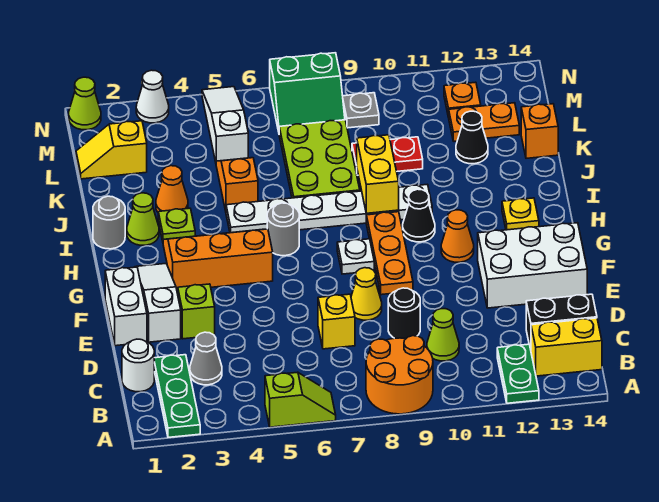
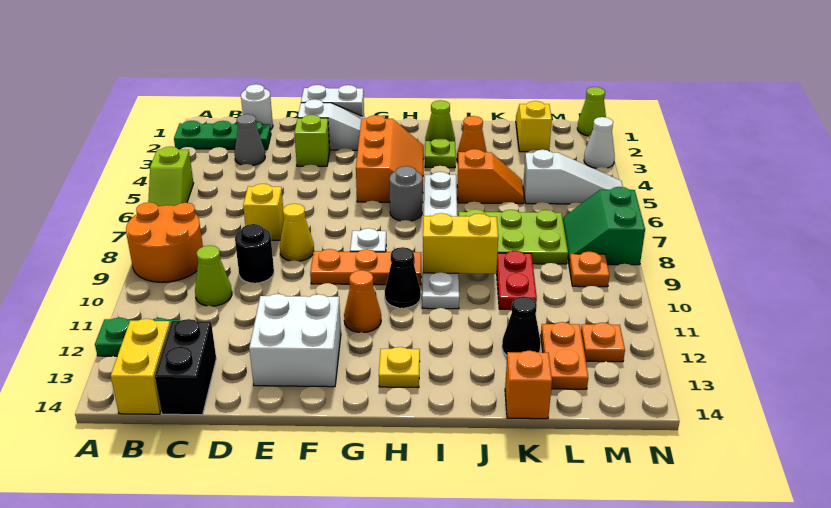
white 2x3 brick [478,223,587,308] -> white 2x2 brick [249,294,341,387]
grey 1x1 round brick [93,196,125,249] -> none
grey 1x1 plate [343,93,379,128] -> orange 1x1 plate [569,251,609,287]

